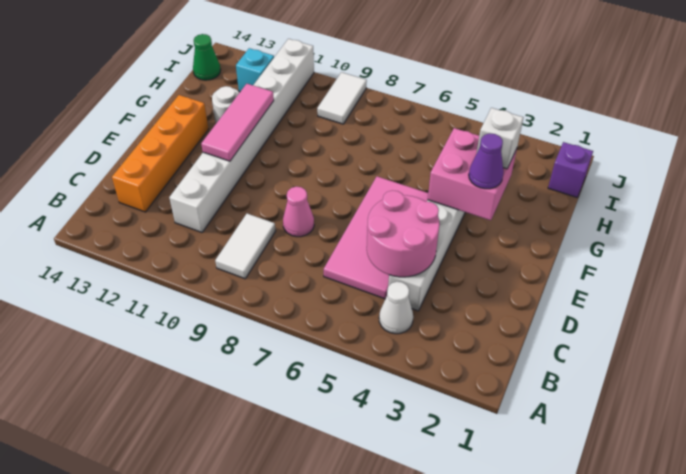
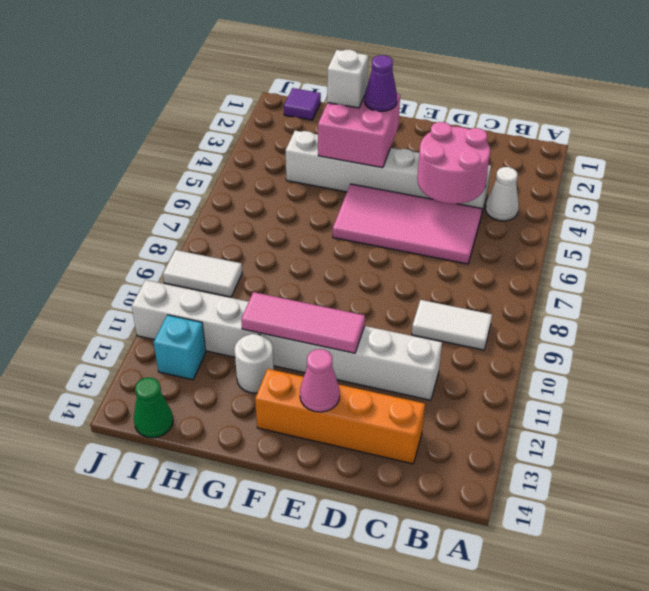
pink 1x1 cone [283,187,314,237] -> pink 1x1 cone moved to [300,349,340,412]
purple 1x1 brick [548,142,593,197] -> purple 1x1 tile [284,88,321,120]

